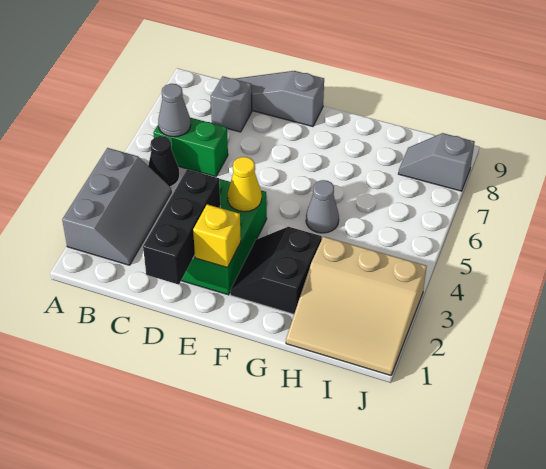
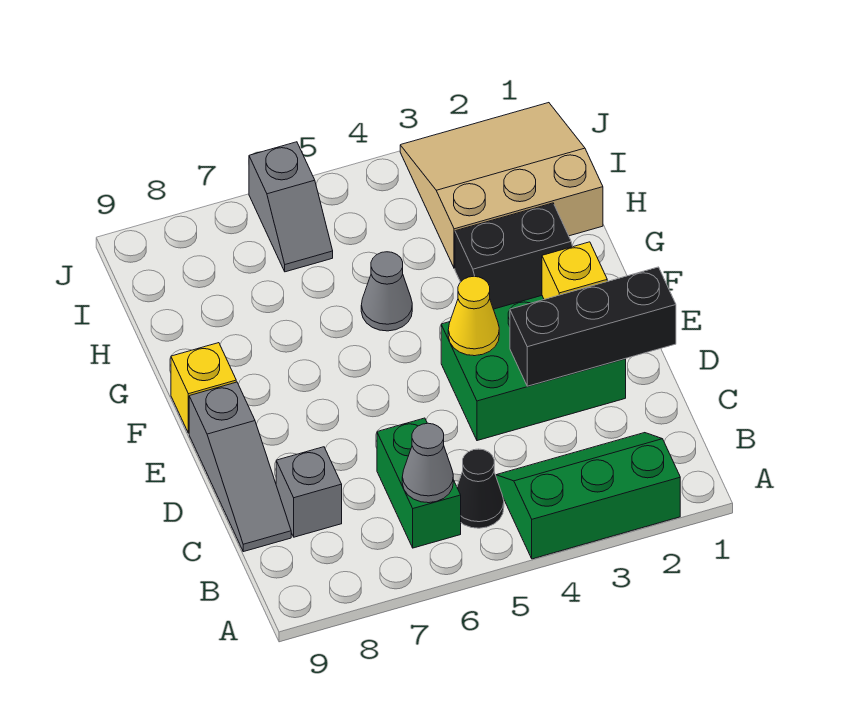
grey 2x3 slope [62,148,171,265] -> green 2x3 slope [496,433,680,559]
none -> yellow 1x1 brick [171,343,236,433]
tan 3x3 slope [286,237,427,375] -> tan 3x3 slope turned to [400,103,603,268]
grey 1x2 slope [398,133,475,191] -> grey 1x2 slope moved to [249,142,333,272]

